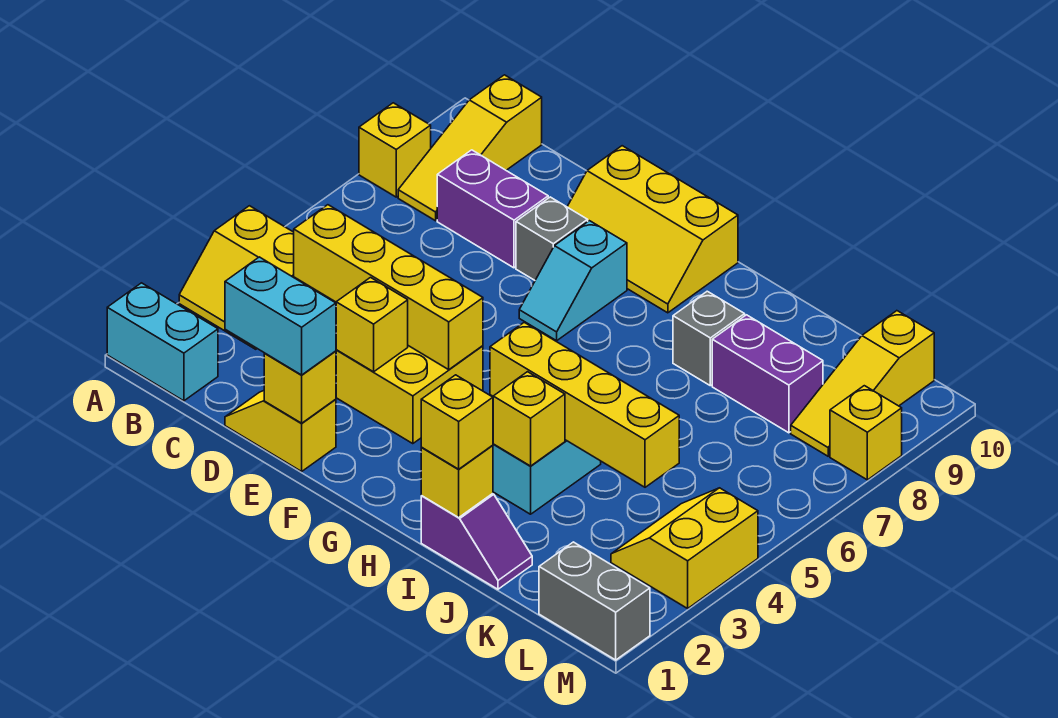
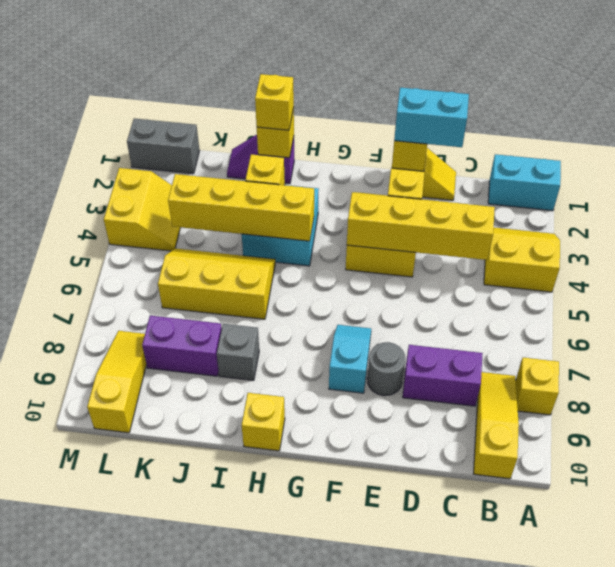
grey 1x1 brick [516,197,588,280] -> grey 1x1 round brick [367,342,405,396]
yellow 2x3 slope [567,146,738,313] -> yellow 2x3 slope moved to [158,248,275,319]
yellow 1x1 brick [830,386,902,480] -> yellow 1x1 brick moved to [242,393,285,451]

